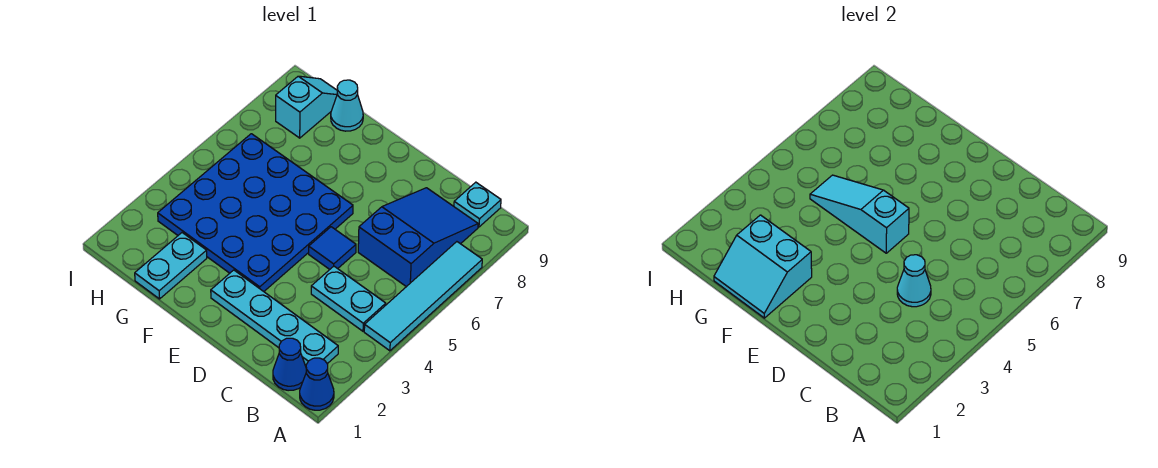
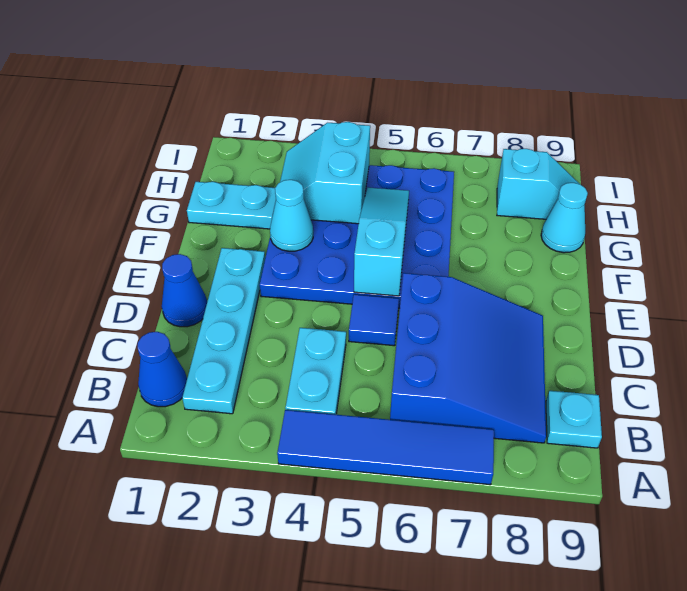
blue 1x1 cone [300,358,334,410] -> blue 1x1 cone moved to [162,254,207,327]
cyan 1x4 tile [364,242,482,351] -> blue 1x4 tile [277,410,494,485]
blue 2x3 slope [358,188,478,287] -> blue 3x3 slope [390,273,546,443]
cyan 1x1 cone [897,255,931,307] -> cyan 1x1 cone moved to [270,180,313,251]
cyan 2x2 slope [714,215,812,318] -> cyan 2x2 slope moved to [280,122,370,224]

